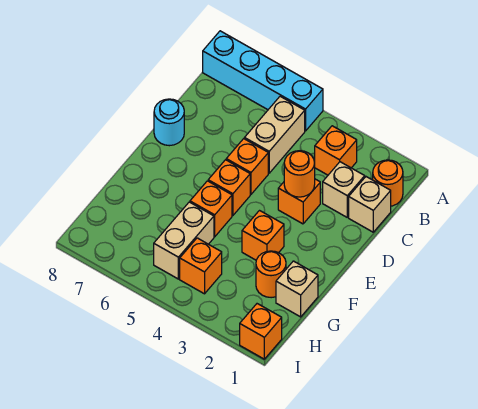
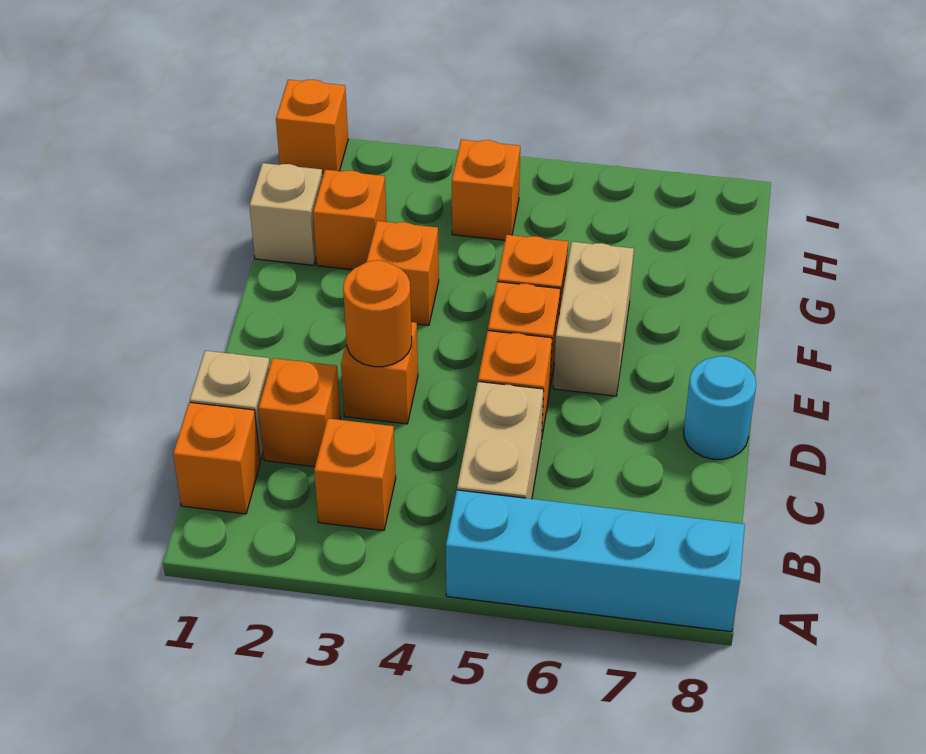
orange 1x1 round brick [373,160,403,206] -> orange 1x1 brick [173,402,260,514]
tan 1x1 brick [323,162,365,217] -> orange 1x1 brick [259,358,341,467]
orange 1x1 round brick [256,251,286,298] -> orange 1x1 brick [313,170,387,270]
tan 1x2 brick [154,202,214,279] -> tan 1x2 brick moved to [553,242,634,396]

